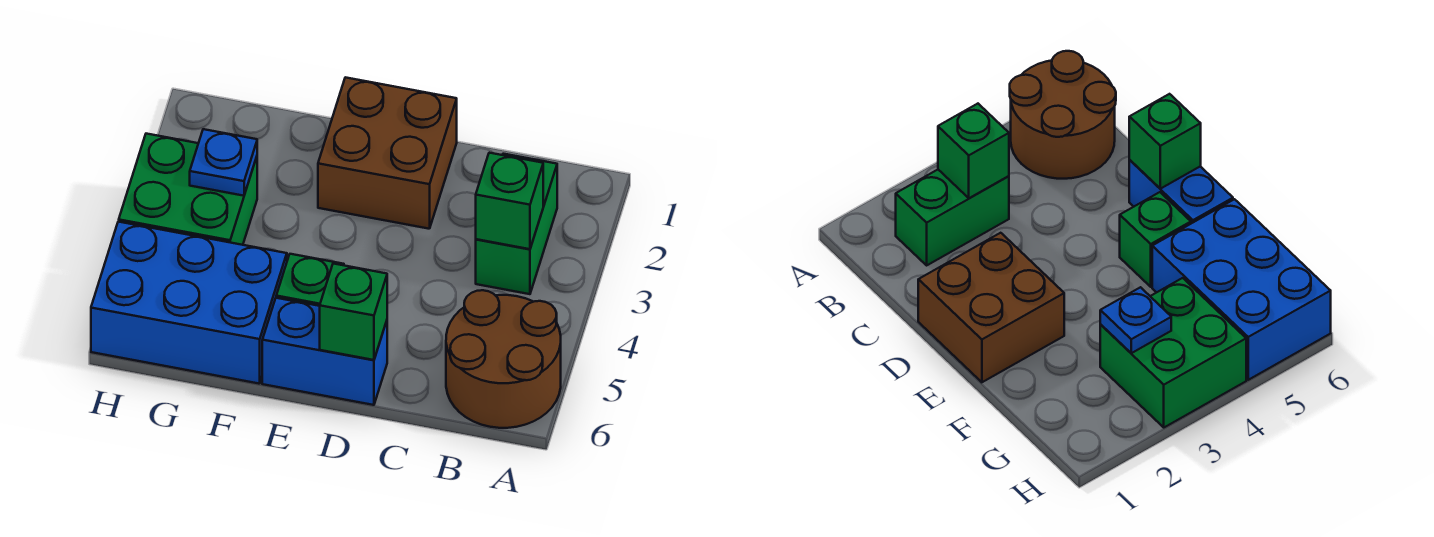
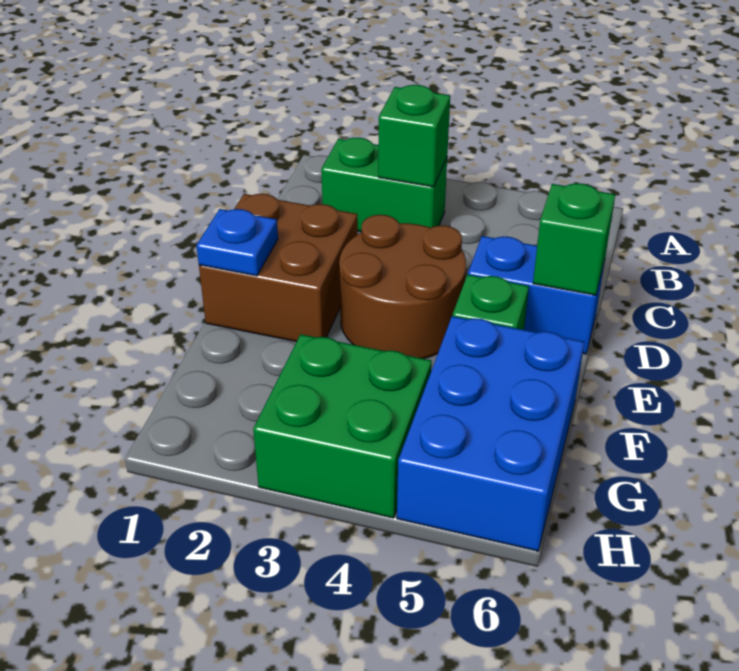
brown 2x2 round brick [446,290,561,428] -> brown 2x2 round brick moved to [339,215,466,359]
blue 1x2 brick [262,298,387,405] -> blue 1x2 brick turned to [468,236,605,354]
blue 1x1 plate [190,129,257,196] -> blue 1x1 plate moved to [196,209,278,276]

